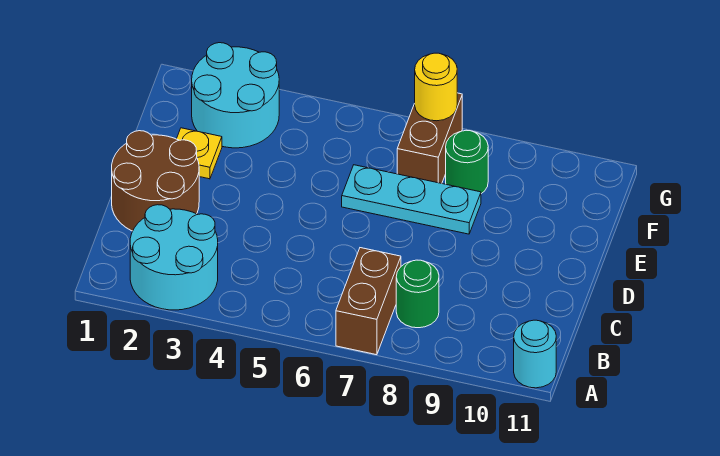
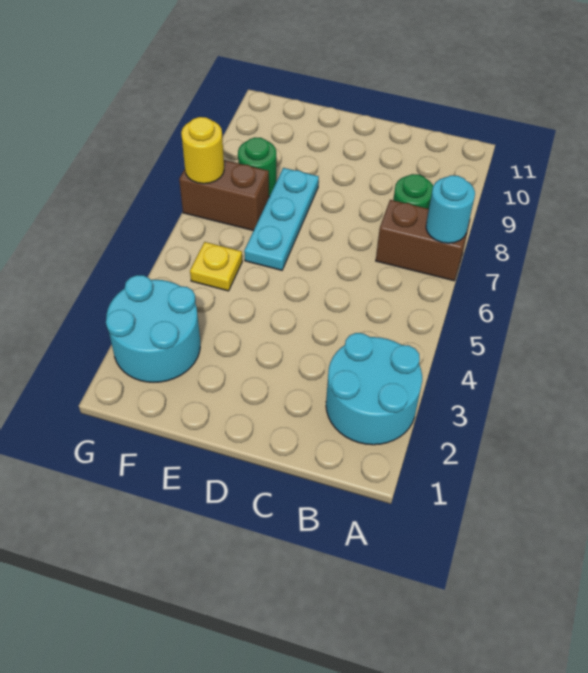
cyan 1x1 round brick [514,320,556,388] -> cyan 1x1 round brick moved to [426,175,475,243]
brown 2x2 round brick [112,131,199,231] -> none
yellow 1x1 plate [177,128,222,179] -> yellow 1x1 plate moved to [190,242,242,291]

